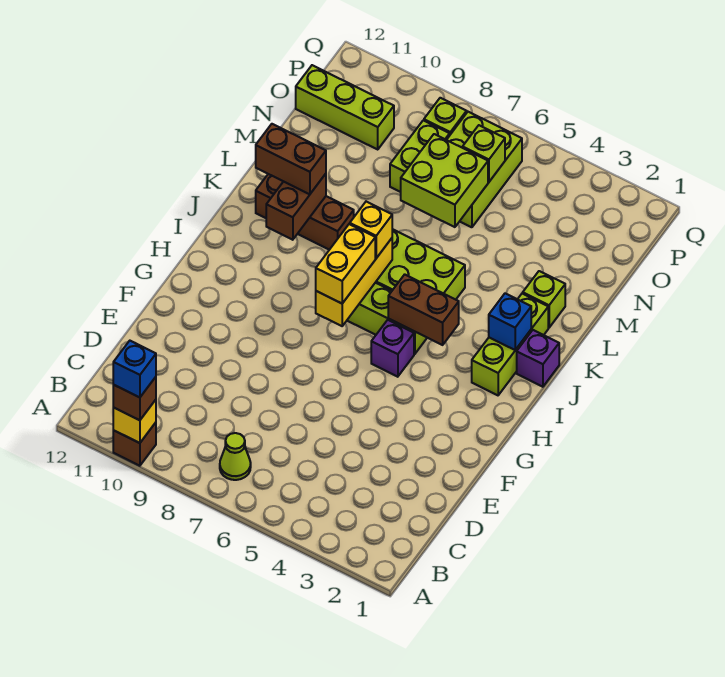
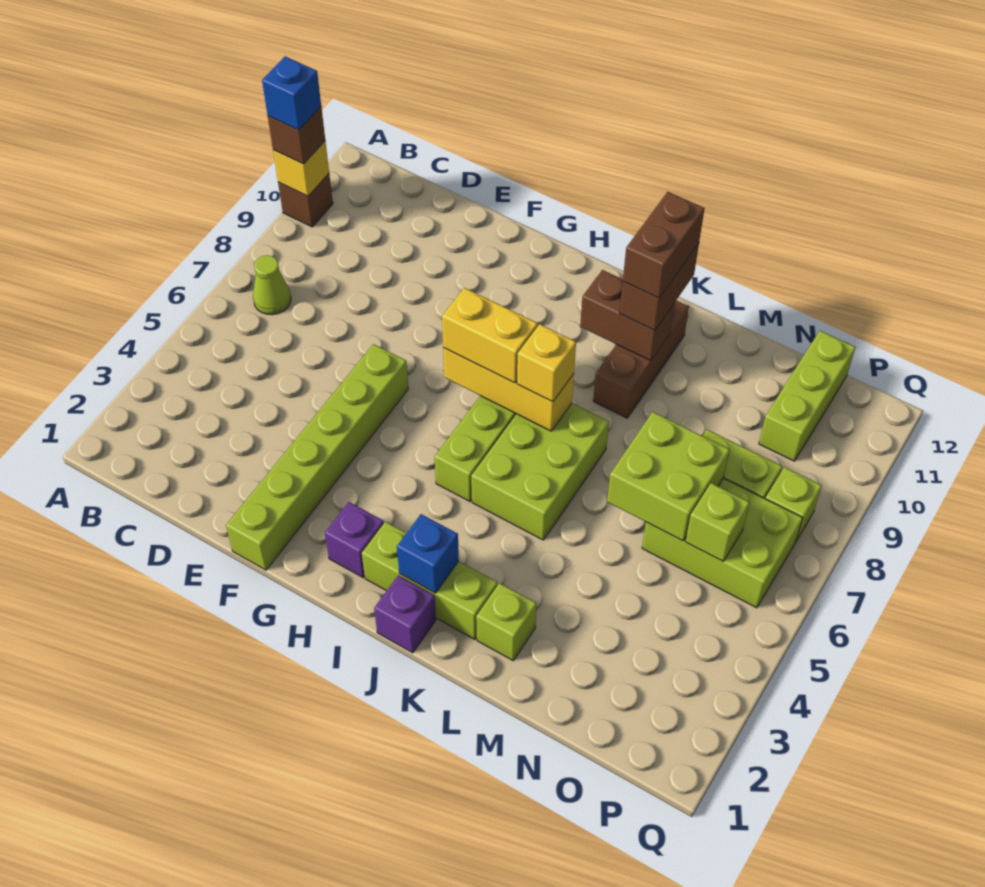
none -> lime 1x6 brick [226,344,408,570]
purple 1x1 brick [371,320,414,377] -> purple 1x1 brick moved to [325,502,384,577]
brown 1x2 brick [388,274,459,345] -> brown 1x2 brick moved to [623,192,705,298]

